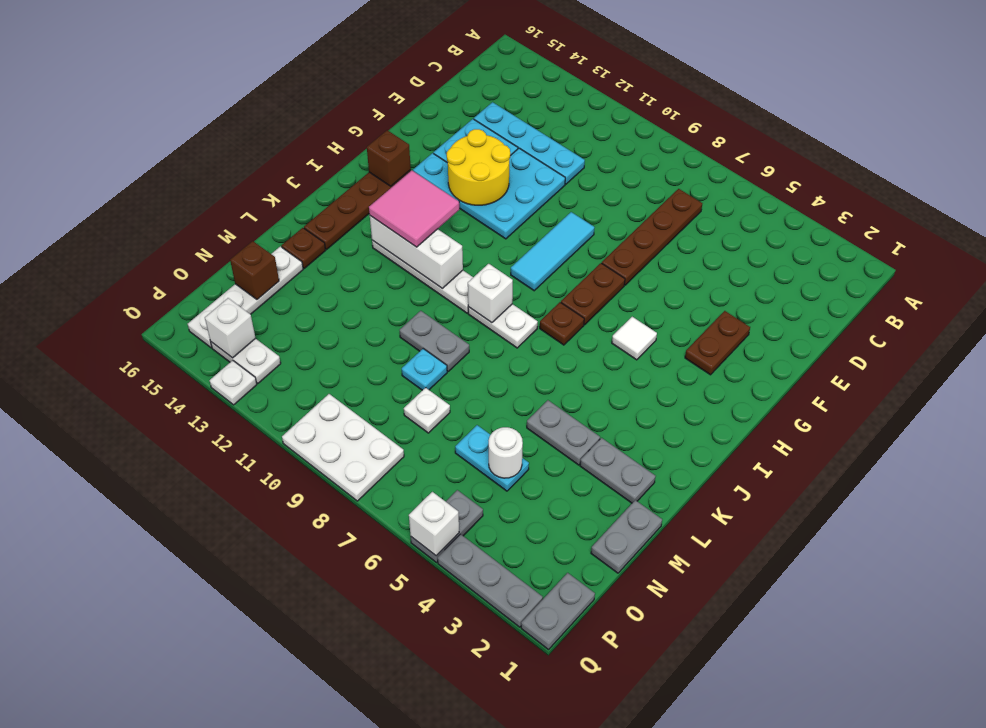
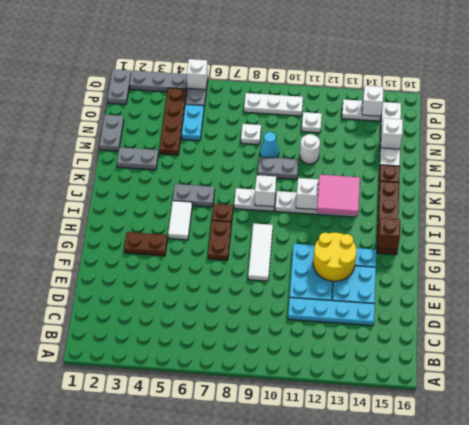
brown 1x4 plate [602,189,702,285] -> brown 1x4 plate moved to [159,88,187,155]
brown 1x2 plate [685,311,750,375] -> brown 1x2 plate turned to [124,232,167,256]
cyan 1x3 tile [511,212,594,291] -> white 1x3 tile [248,223,273,281]
white 1x1 tile [612,317,657,360] -> white 1x2 tile [168,201,192,240]
grey 1x2 plate [527,400,600,465] -> grey 1x2 plate moved to [173,184,215,207]
cyan 1x1 plate [402,349,447,390] -> cyan 1x1 cone [260,132,279,158]
cyan 1x2 plate [455,425,529,491] -> cyan 1x2 plate turned to [181,104,204,141]
white 1x1 round brick [489,427,523,478] -> white 1x1 round brick moved to [300,134,320,164]
brown 1x1 brick [230,241,279,299] -> white 1x1 brick [381,118,403,149]
white 2x3 plate [282,394,404,501] -> white 1x3 plate [244,93,303,116]
white 1x1 plate [210,360,257,405] -> white 1x1 plate moved to [302,112,322,133]

